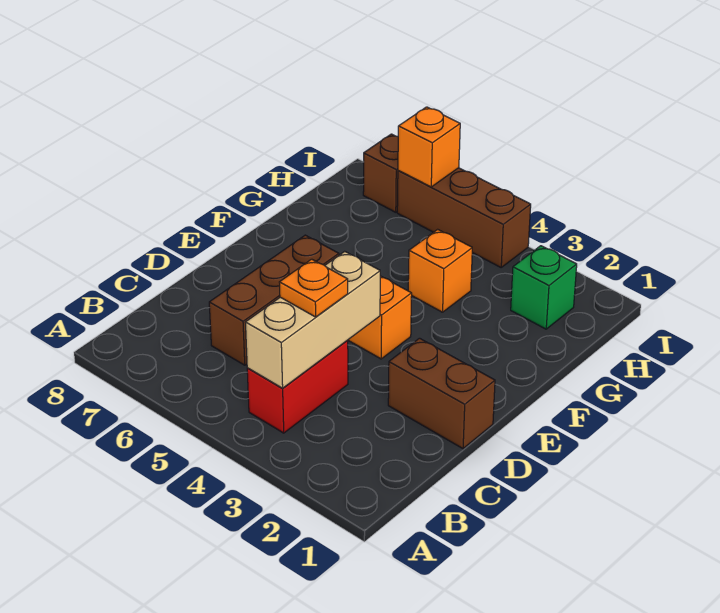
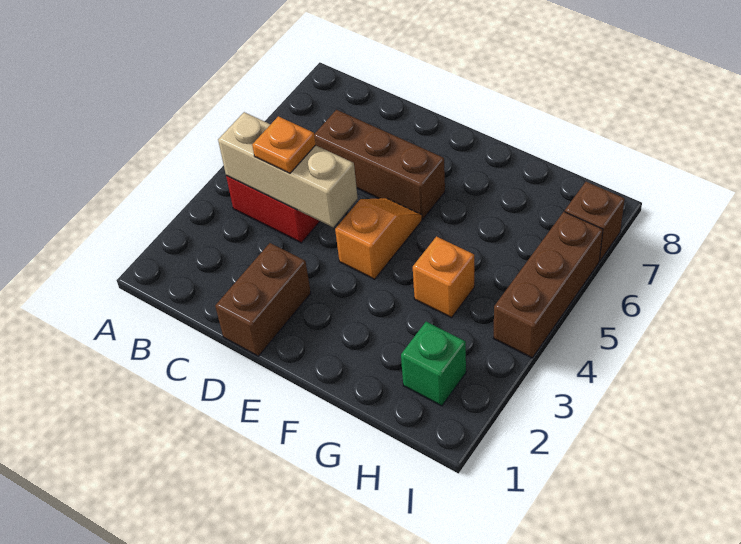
orange 1x1 brick [398,107,460,187] -> none

